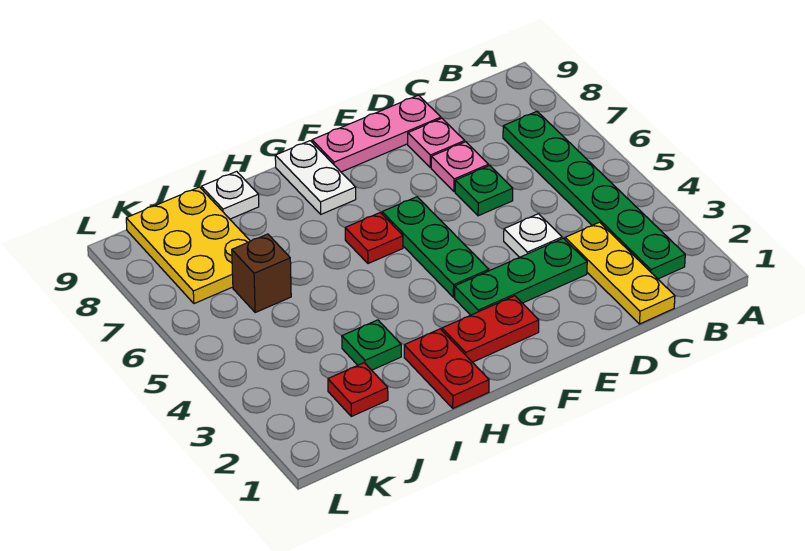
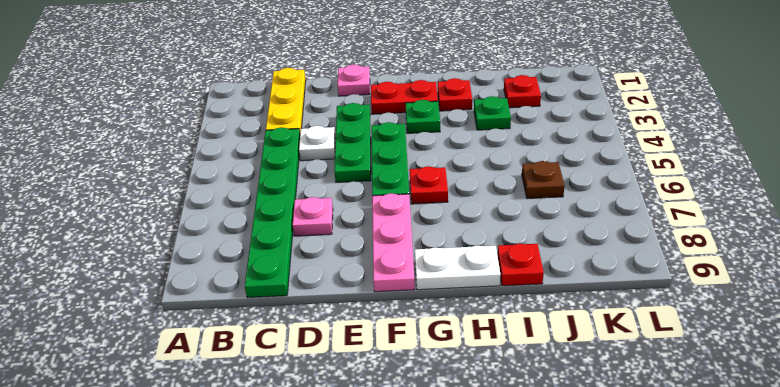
green 1x6 plate [503,112,685,279] -> green 1x6 plate moved to [245,127,300,298]
green 1x3 plate [455,238,587,315] -> green 1x3 plate turned to [334,103,371,182]
green 1x1 plate [455,166,513,216] -> green 1x1 plate moved to [405,100,440,133]
pink 1x1 plate [408,118,465,168] -> pink 1x1 plate moved to [338,65,370,96]
pink 1x3 plate [312,95,441,172] -> pink 1x3 plate turned to [372,193,415,292]
white 1x2 plate [275,141,356,214] -> white 1x2 plate turned to [415,245,500,290]
red 1x2 plate [404,329,489,408] -> red 1x1 plate [438,78,472,111]
white 1x1 plate [201,171,259,219] -> red 1x1 plate [497,243,544,286]
brown 1x1 brick [232,234,291,312] -> brown 1x1 plate [522,161,565,199]
yellow 2x3 plate [126,187,250,304] -> none

